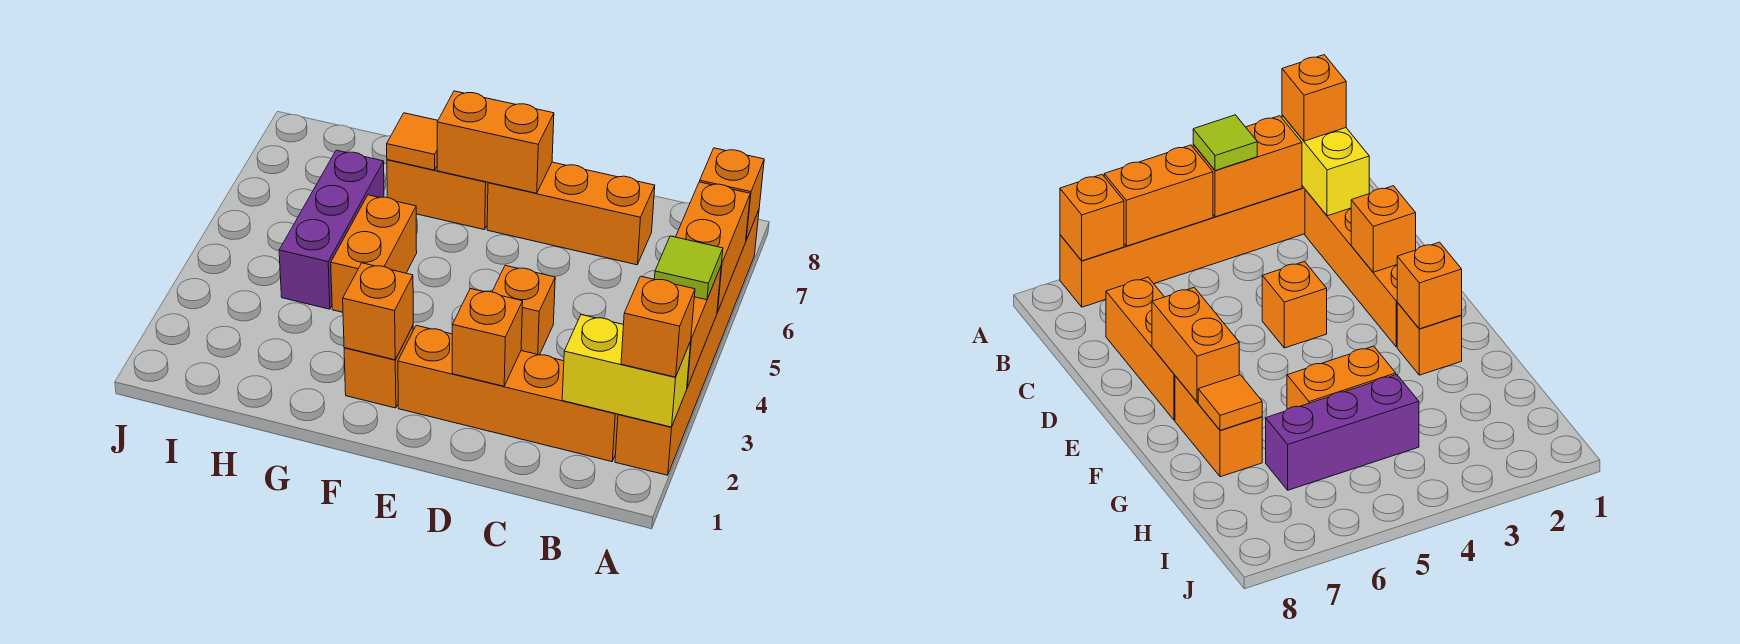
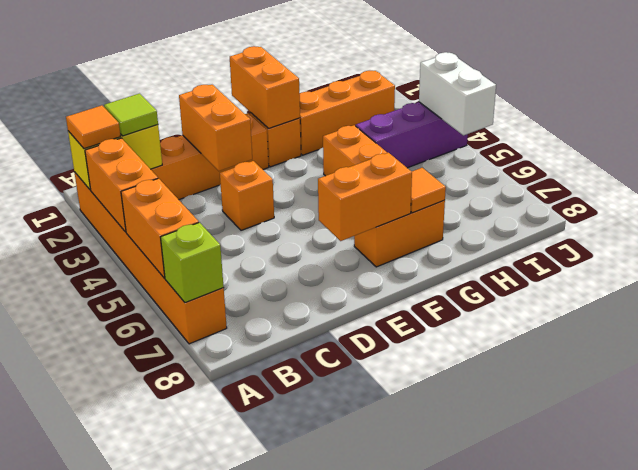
orange 1x1 brick [621,276,695,377] -> orange 1x1 tile [66,105,121,149]
lime 1x1 tile [655,236,723,300] -> lime 1x1 tile moved to [104,94,158,136]
orange 1x1 brick [700,148,764,240] -> lime 1x1 brick [161,222,224,303]
orange 1x3 brick [487,162,655,265] -> orange 1x3 brick moved to [300,71,395,155]
orange 1x1 brick [452,289,523,386] -> orange 1x2 brick [179,85,252,171]
orange 1x1 brick [343,263,413,360] -> orange 1x2 brick [230,46,300,129]
purple 1x3 brick [279,150,384,309] -> purple 1x3 brick turned to [356,102,468,168]
none -> white 1x2 brick [419,52,496,135]

